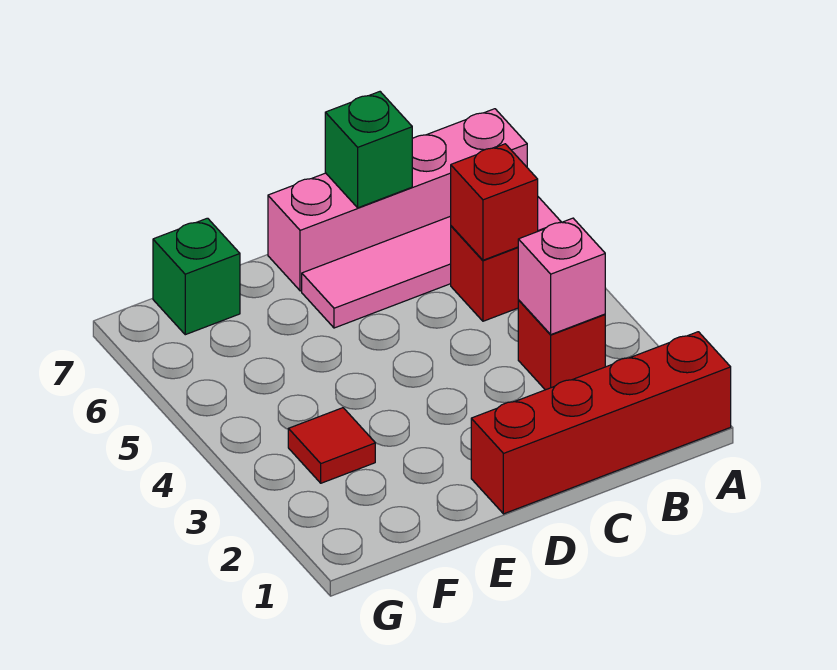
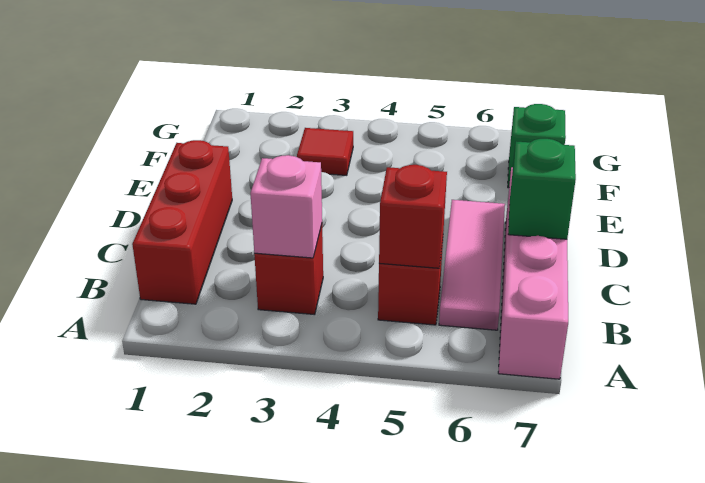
red 1x4 brick [471,332,731,514] -> red 1x3 brick [132,140,232,304]
pink 1x4 tile [302,197,561,328] -> pink 1x3 tile [439,200,505,330]

